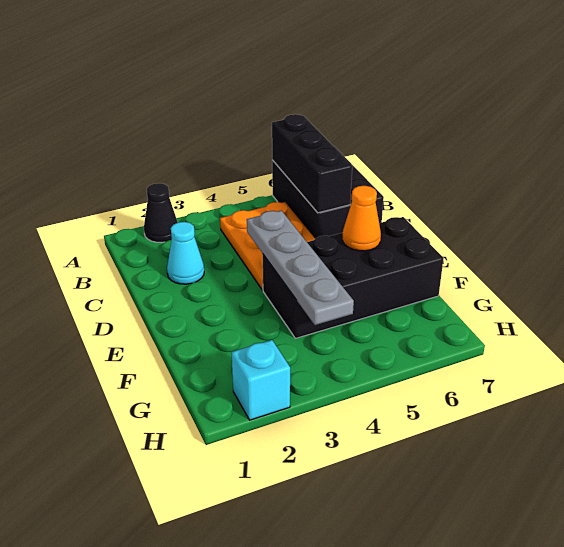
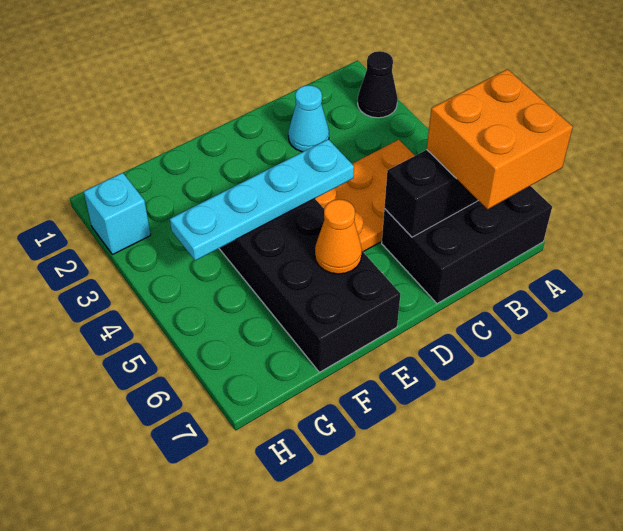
none -> orange 2x2 brick [427,69,573,209]
grey 1x4 plate [247,211,354,325] -> cyan 1x4 plate [170,139,354,261]

